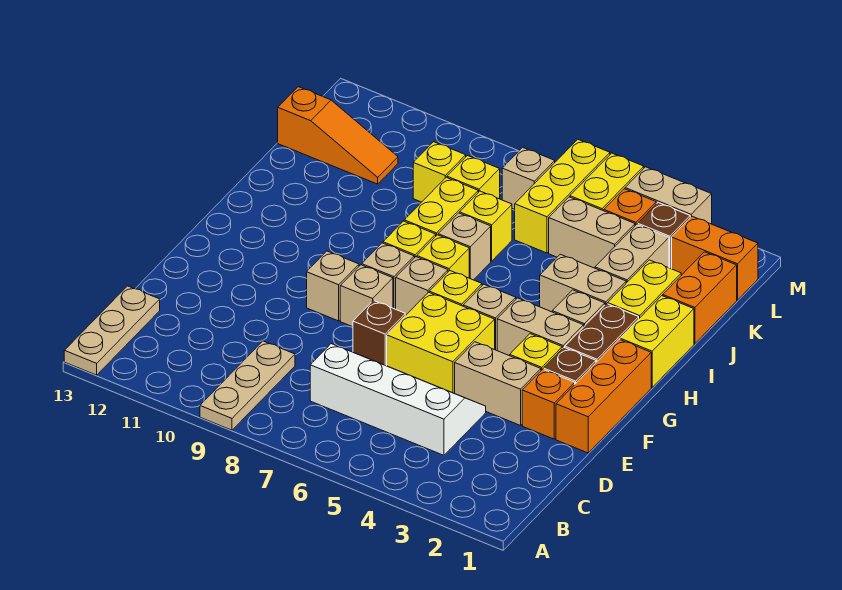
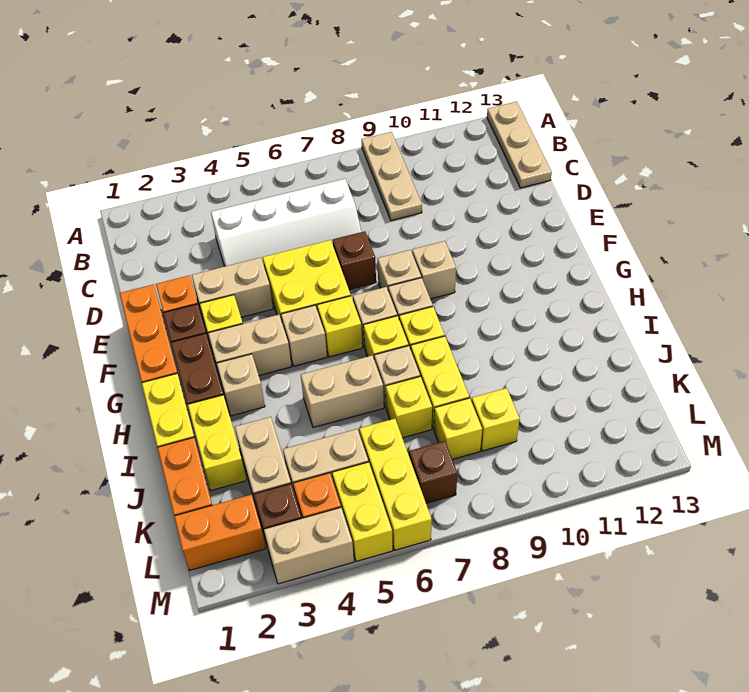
tan 1x2 brick [540,254,626,312] -> tan 1x2 brick moved to [301,356,384,427]
orange 1x3 slope [278,87,398,184] -> none
tan 1x1 brick [502,147,555,209] -> brown 1x1 brick [409,441,457,503]

